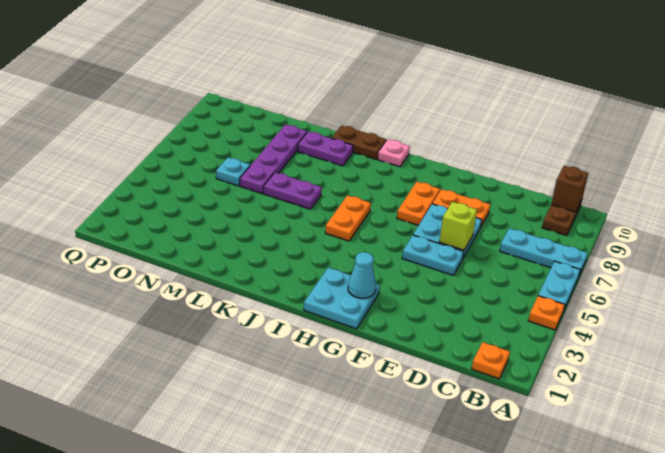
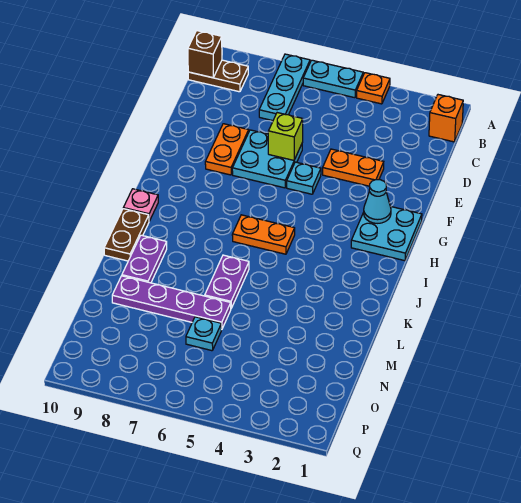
orange 1x1 plate [472,342,510,379] -> orange 1x1 brick [429,95,463,142]
cyan 1x2 plate [402,235,464,275] -> cyan 1x1 plate [287,162,321,194]
orange 1x2 plate [397,182,440,225] -> orange 1x2 plate moved to [323,149,384,186]

